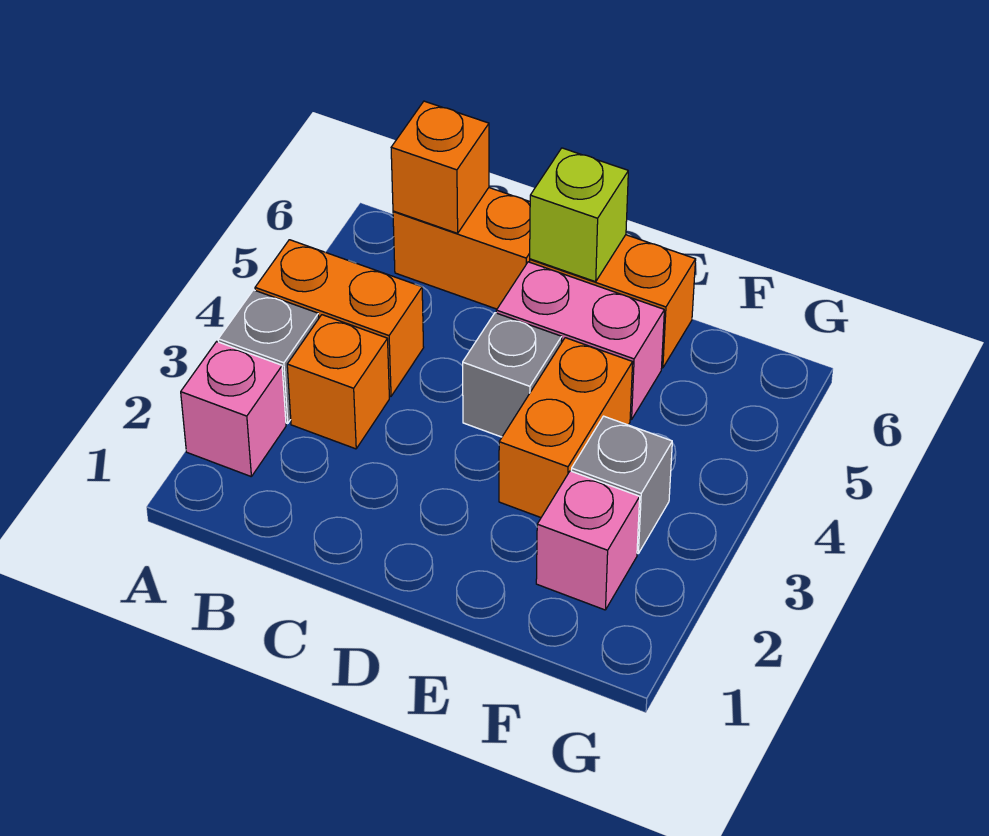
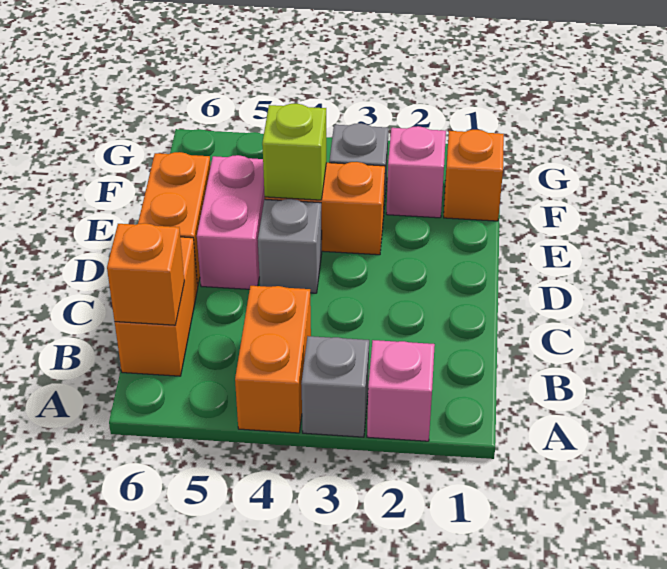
orange 1x1 brick [287,315,389,449] -> orange 1x1 brick moved to [444,130,504,221]
lime 1x1 brick [530,148,628,282] -> lime 1x1 brick moved to [262,104,326,200]

